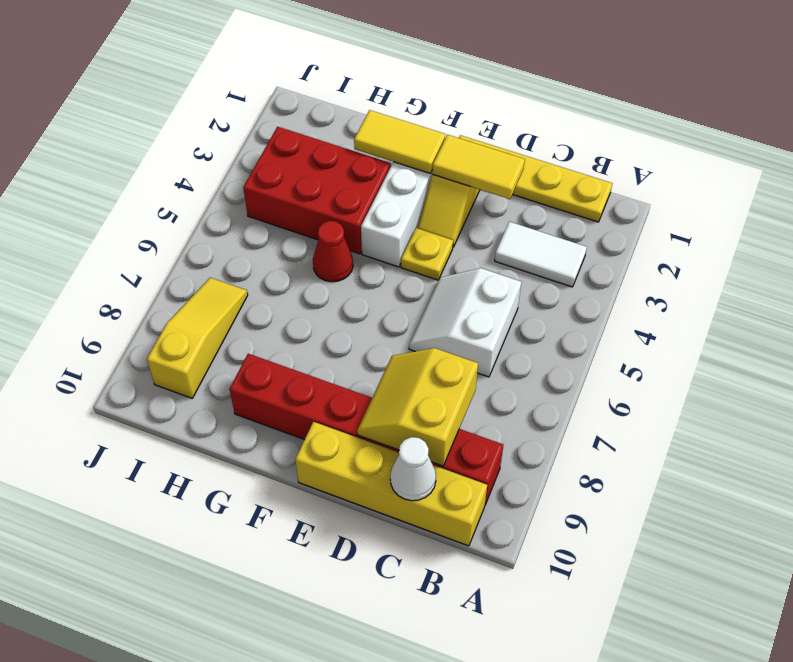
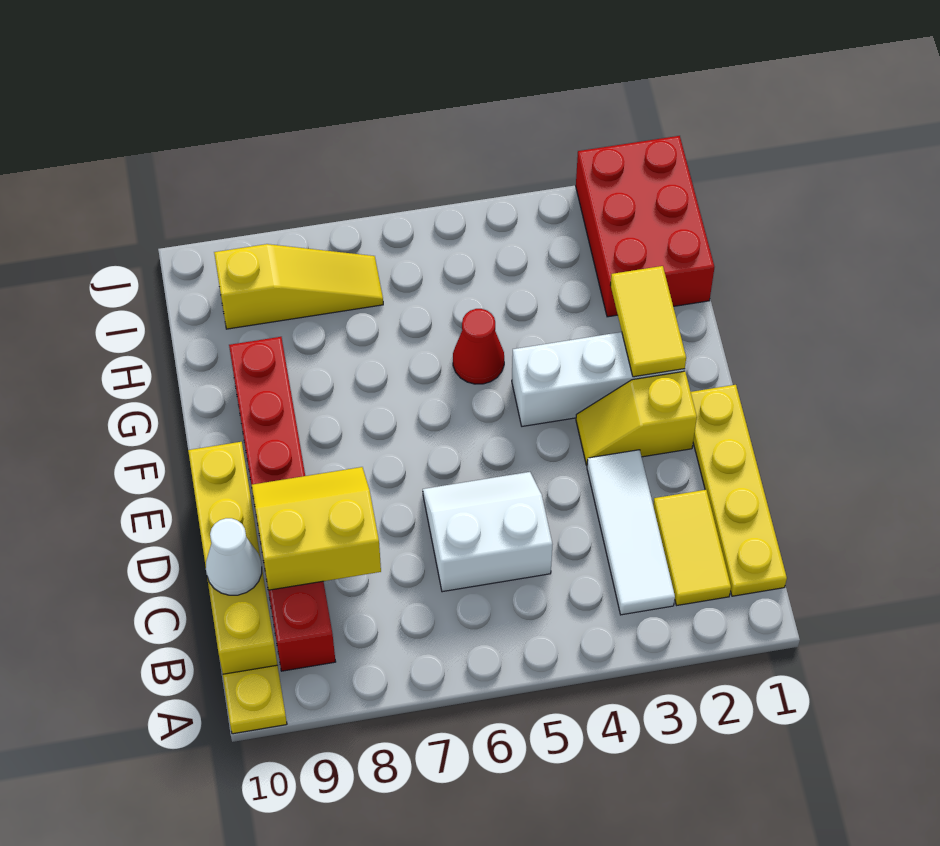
white 1x2 tile [495,222,587,287] -> white 1x3 tile [587,450,675,615]
yellow 1x2 tile [432,135,525,199] -> yellow 1x2 tile moved to [653,490,731,605]
yellow 1x1 plate [401,228,453,280] -> yellow 1x1 plate moved to [223,665,287,734]
red 2x3 brick [243,127,391,254] -> red 2x3 brick moved to [576,136,714,317]

